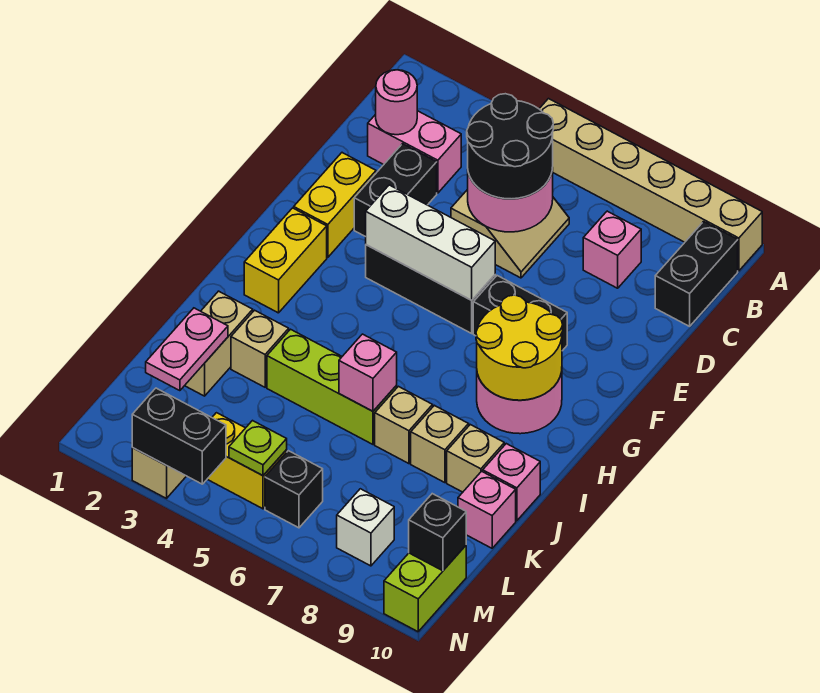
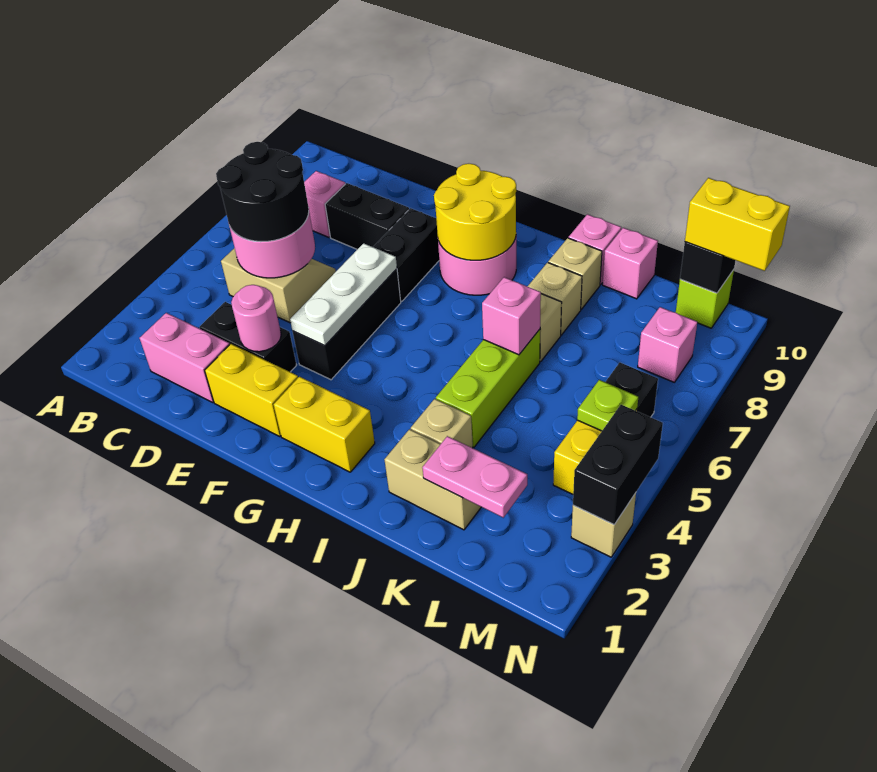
tan 1x6 brick [539,99,762,271] -> none
black 1x2 brick [655,222,738,326] -> black 1x2 brick moved to [325,183,409,249]
pink 1x2 brick [368,111,461,193] -> pink 1x2 brick turned to [140,313,230,402]
pink 1x1 round brick [376,70,417,135] -> pink 1x1 round brick moved to [231,285,281,352]
white 1x3 brick [366,185,495,300] -> white 1x3 plate [290,243,397,346]
white 1x1 brick [337,489,394,566] -> pink 1x1 brick [638,307,697,382]
lime 1x2 brick [384,546,466,632] -> lime 1x1 brick [676,270,734,328]
none -> yellow 1x2 brick [685,178,790,271]

